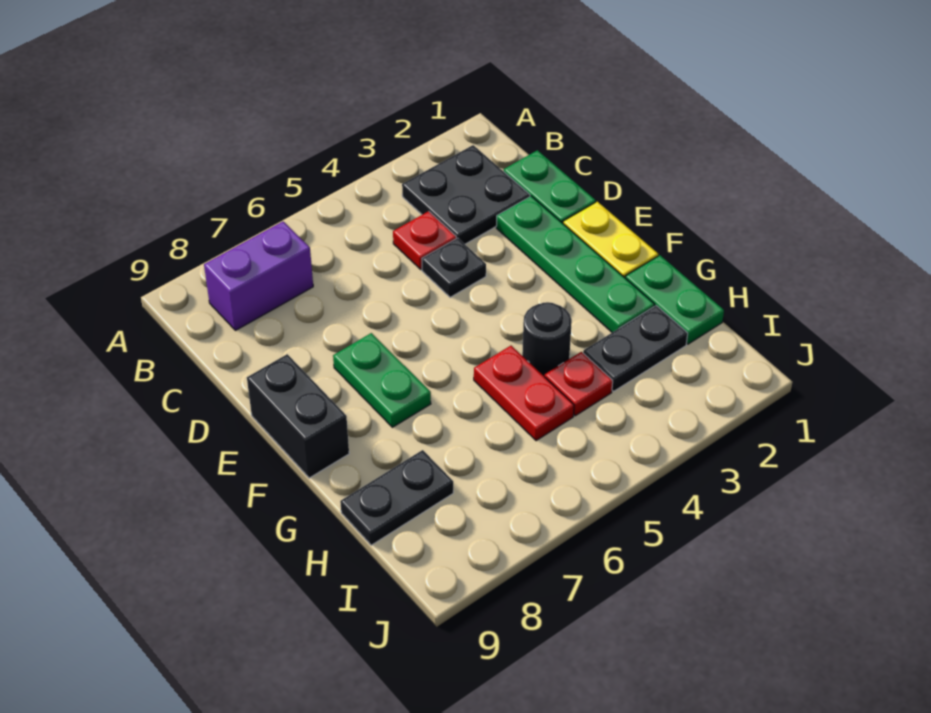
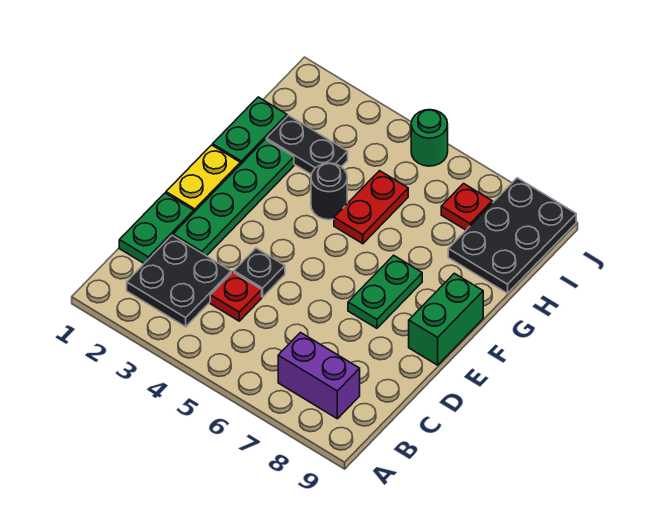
black 1x2 brick [247,354,349,478] -> green 1x2 brick [409,273,483,365]
red 1x1 plate [545,352,613,416] -> red 1x1 plate moved to [441,184,492,230]
black 1x2 plate [340,450,453,545] -> black 2x3 plate [448,178,576,293]
none -> green 1x1 round brick [411,110,448,166]

